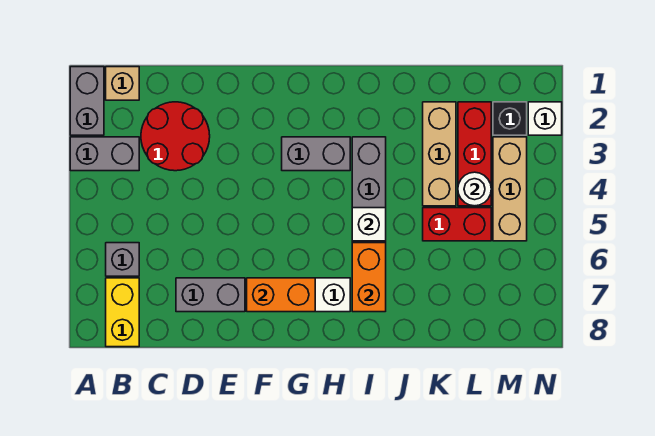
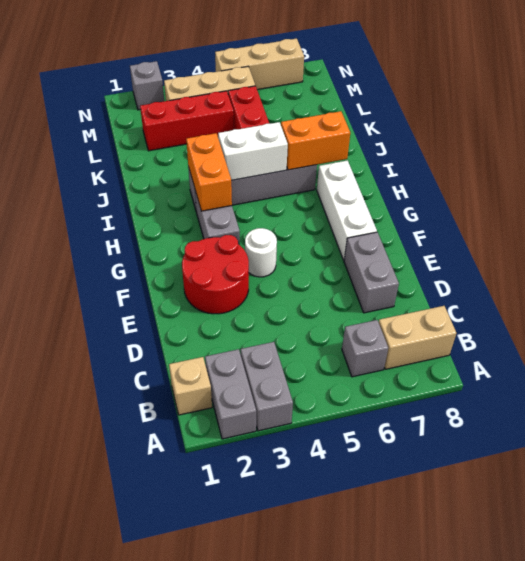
grey 1x2 brick [70,67,104,135] -> grey 1x2 brick turned to [205,349,256,439]
yellow 1x2 brick [106,278,139,347] -> tan 1x2 brick [379,306,456,369]
red 2x2 round brick [141,102,210,171] -> red 2x2 round brick moved to [182,235,249,314]
orange 1x2 brick [247,278,315,312] -> orange 1x2 brick moved to [186,133,232,211]
white 1x1 brick [352,208,386,241] -> white 1x2 brick [218,122,288,180]
tan 1x3 brick [423,102,456,206] -> tan 1x3 brick moved to [215,39,304,90]
white 1x1 round brick [458,172,491,206] -> white 1x1 round brick moved to [245,228,277,277]
black 1x1 brick [493,102,527,135] -> none
white 1x1 brick [528,102,562,135] -> grey 1x1 brick [130,61,164,110]

